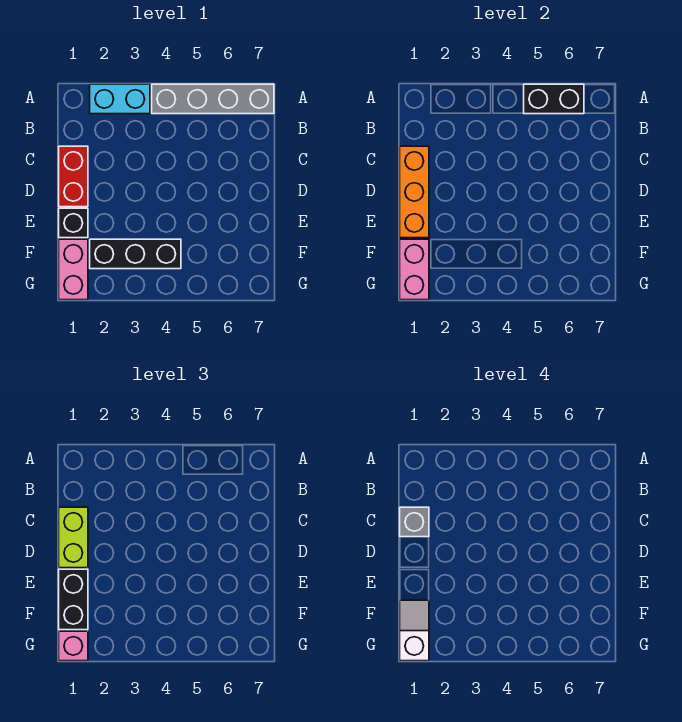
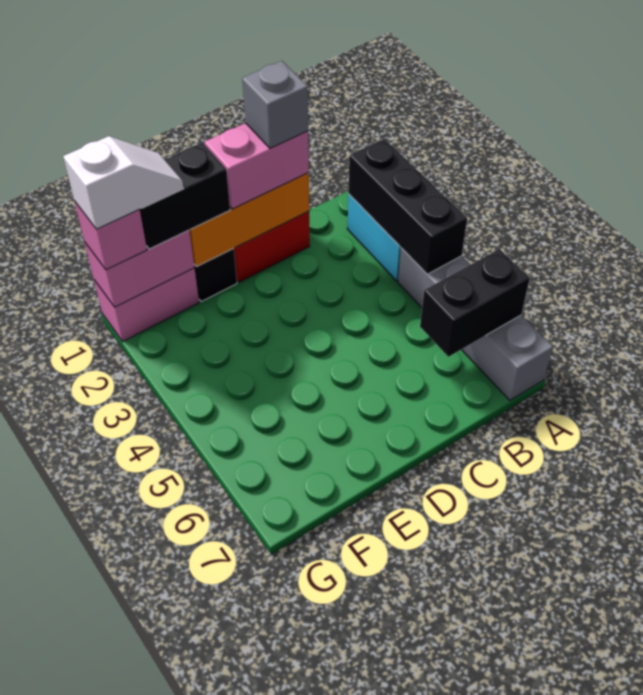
black 1x2 brick [524,84,584,114] -> black 1x2 brick turned to [420,249,530,357]
lime 1x2 brick [59,507,88,568] -> pink 1x2 brick [205,123,309,209]
black 1x3 brick [90,239,181,269] -> black 1x3 brick moved to [348,139,467,274]

